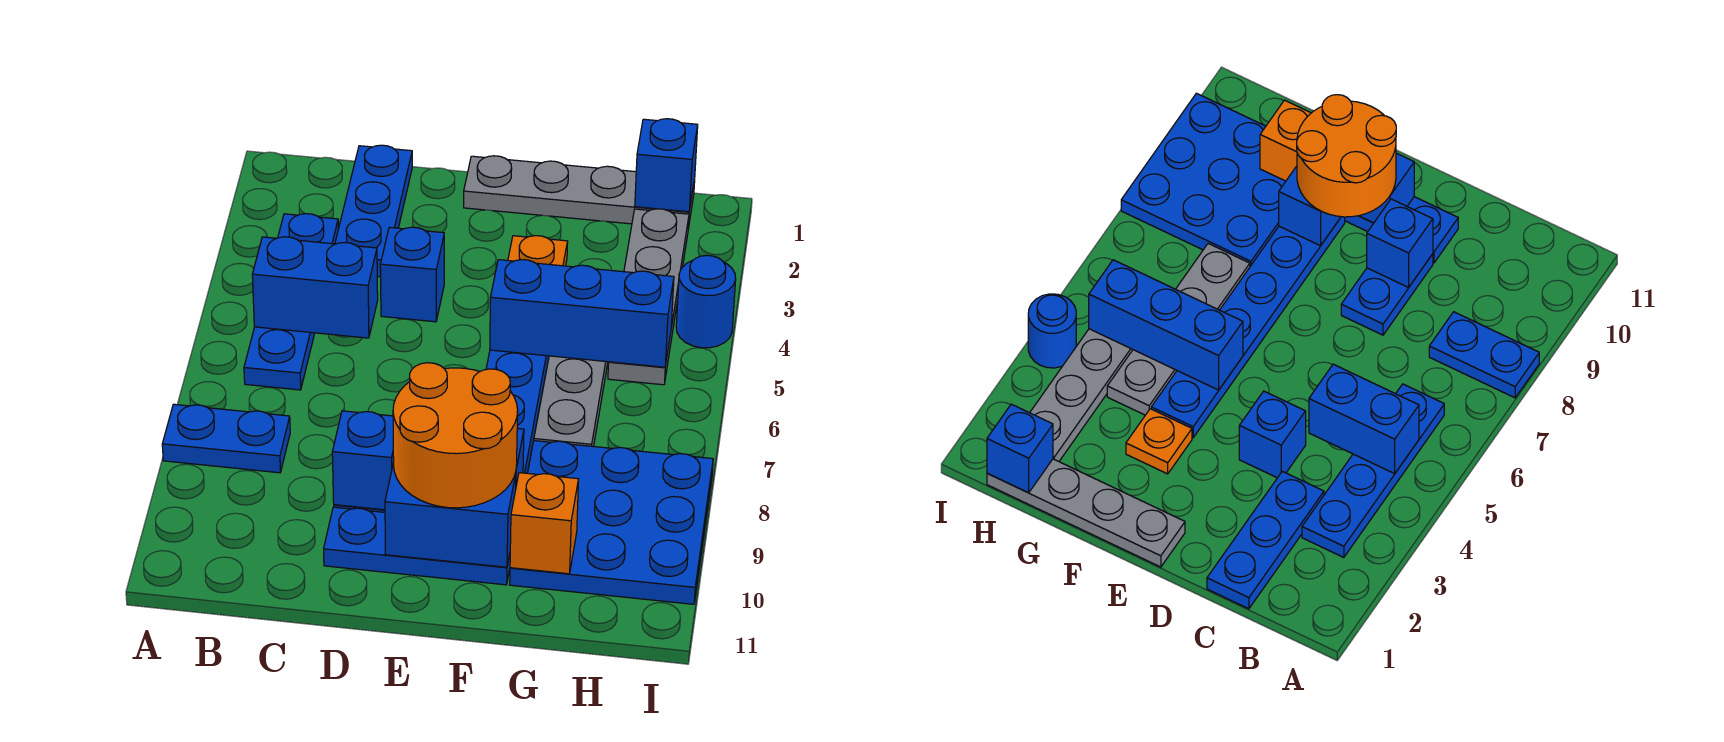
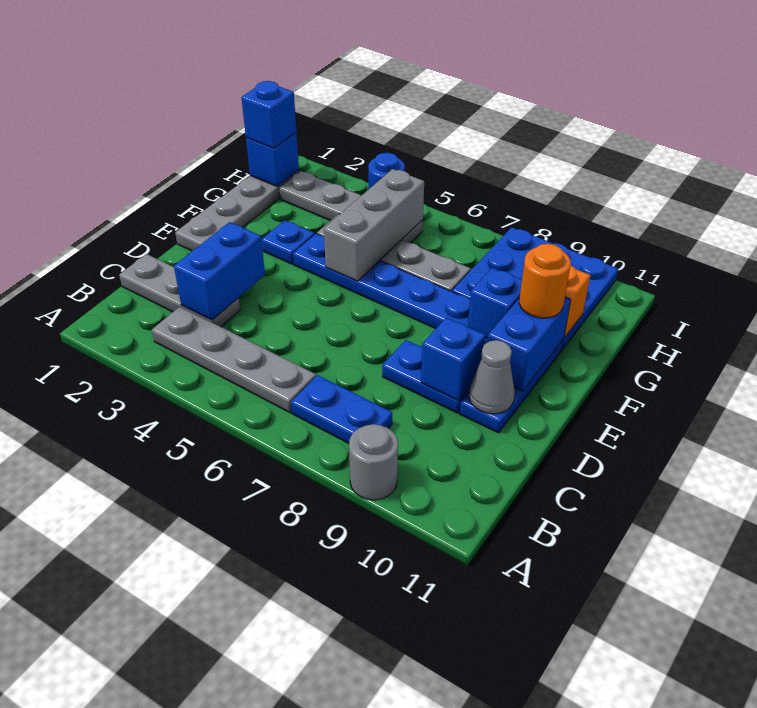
blue 1x2 plate [162,404,290,473] -> blue 1x2 plate turned to [291,375,392,443]
none -> grey 1x1 round brick [349,424,398,500]
blue 1x4 plate [244,214,338,390] -> grey 1x4 plate [152,307,316,413]
blue 1x2 brick [252,237,378,338] -> blue 1x2 brick moved to [174,222,265,320]
blue 1x3 plate [335,145,412,277] -> grey 1x3 plate [119,254,240,327]
blue 1x1 brick [380,227,444,322] -> blue 1x1 brick moved to [241,81,296,148]
none -> grey 1x1 cone [469,340,515,414]
orange 2x2 round brick [393,363,518,508] -> orange 1x1 round brick [519,244,571,318]
orange 1x1 plate [508,236,568,266] -> blue 1x1 plate [261,220,314,264]
blue 1x3 brick [490,260,674,367] -> grey 1x3 brick [324,169,424,281]

